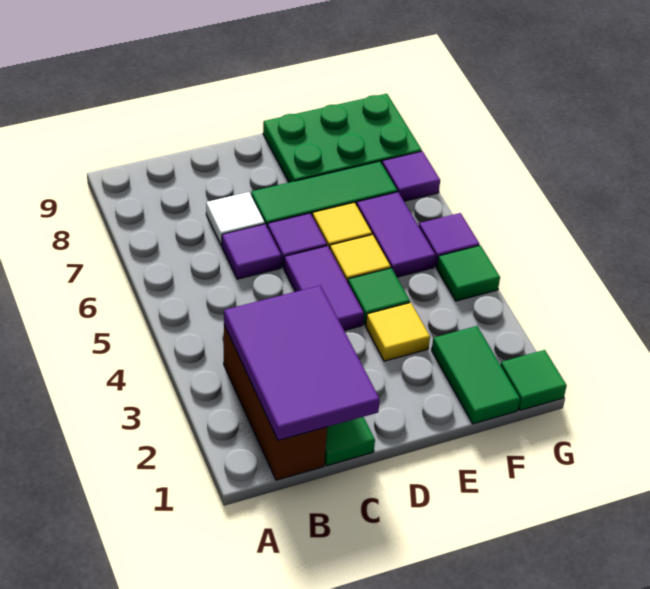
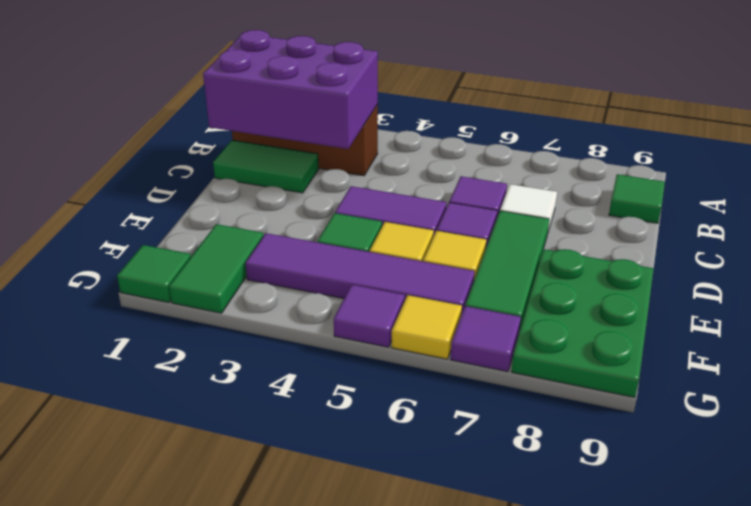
purple 2x3 tile [224,286,380,440] -> purple 2x3 brick [203,30,378,149]
yellow 1x1 tile [366,303,430,361] -> yellow 1x1 tile moved to [391,295,462,359]
green 1x2 tile [432,326,520,424] -> green 1x2 tile turned to [169,224,264,313]
purple 1x2 tile [357,192,435,277] -> purple 1x4 tile [246,233,475,315]
green 1x1 tile [437,245,500,301] -> green 1x1 tile moved to [609,174,665,223]

